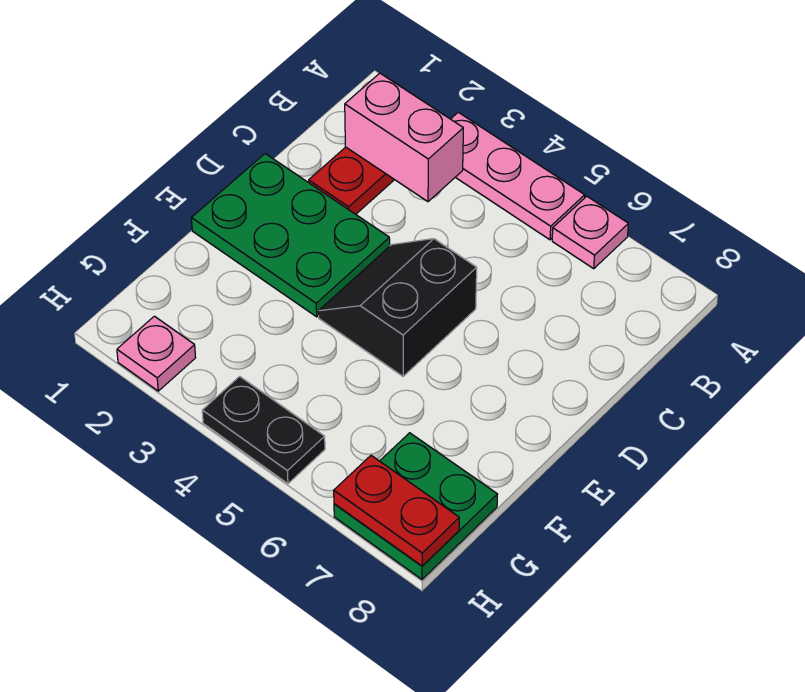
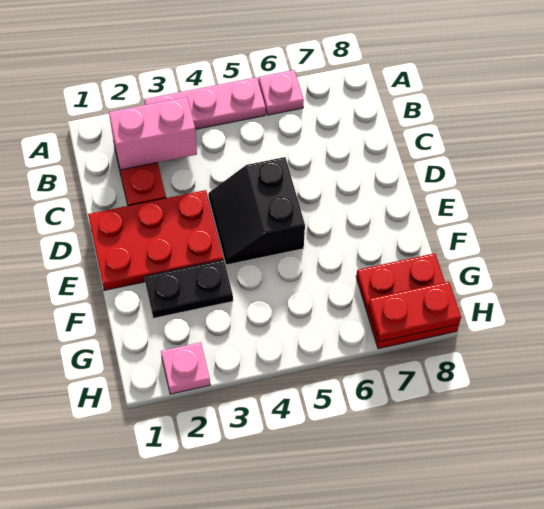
green 2x3 plate [192,154,390,317] -> red 2x3 plate [88,190,224,290]
green 2x2 plate [334,433,498,579] -> red 2x2 plate [356,253,459,349]
black 1x2 plate [202,376,325,484] -> black 1x2 plate moved to [144,260,233,318]

